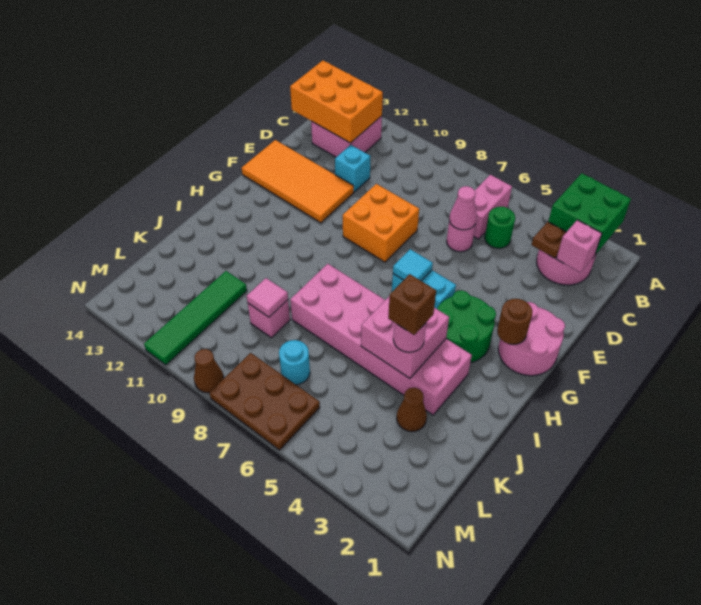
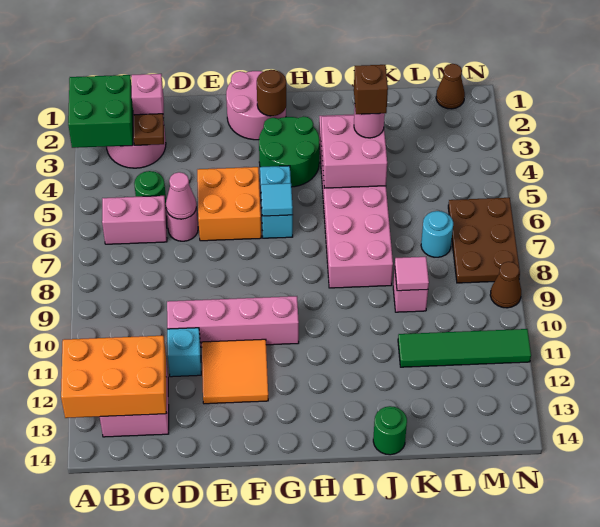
orange 2x3 brick [290,61,383,143] -> orange 2x3 brick turned to [61,336,166,418]
none -> pink 1x4 brick [167,296,299,347]
orange 2x2 brick [343,184,419,262] -> orange 2x2 brick moved to [197,167,261,241]
orange 2x4 tile [242,140,354,223] -> orange 2x2 tile [202,339,268,404]
none -> green 1x1 round brick [373,406,407,455]
brown 1x1 cone [397,388,427,432] -> brown 1x1 cone moved to [436,64,465,109]

